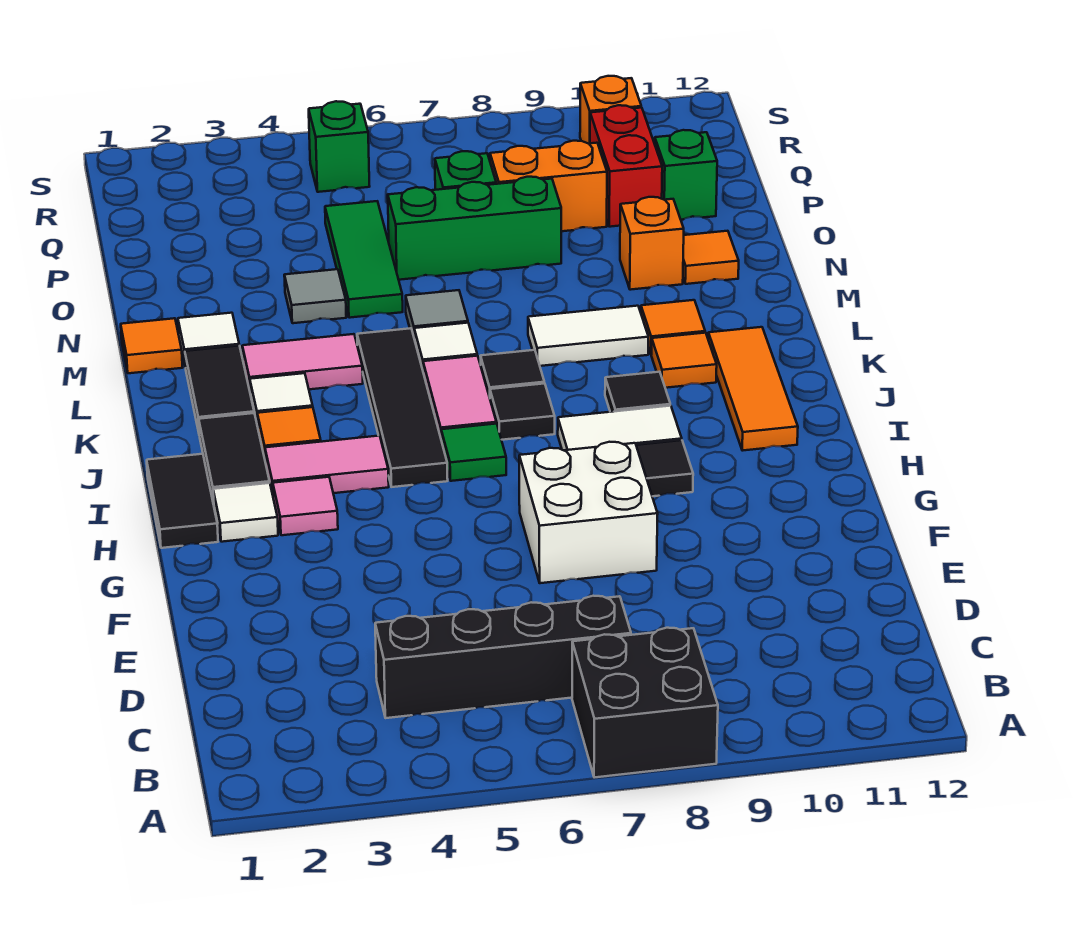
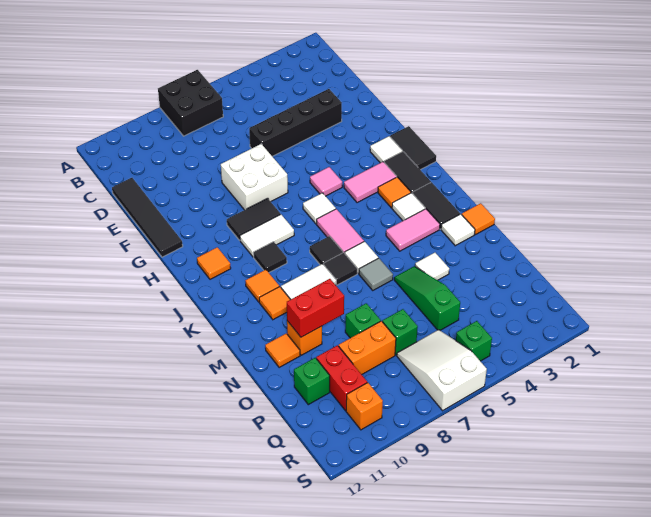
black 1x4 brick [375,596,631,718] -> black 1x4 brick moved to [249,89,342,156]
pink 1x1 tile [273,477,338,535] -> pink 1x1 tile moved to [310,167,342,196]
black 1x4 tile [357,328,448,487] -> black 1x4 tile moved to [112,178,183,257]
green 1x1 tile [441,424,506,481] -> white 1x1 tile [303,193,336,224]
orange 1x3 tile [708,327,798,451] -> orange 1x1 tile [197,247,231,279]
black 1x1 tile [490,383,555,440] -> black 1x1 tile moved to [324,253,357,285]
grey 1x1 tile [284,269,346,323] -> white 1x1 tile [415,253,449,280]
green 1x3 tile [325,201,403,318] -> green 1x3 slope [394,266,460,330]
none -> red 1x2 brick [287,279,344,337]
green 1x3 brick [388,177,561,280] -> green 1x1 brick [345,303,381,338]
none -> white 2x3 slope [397,330,487,411]

